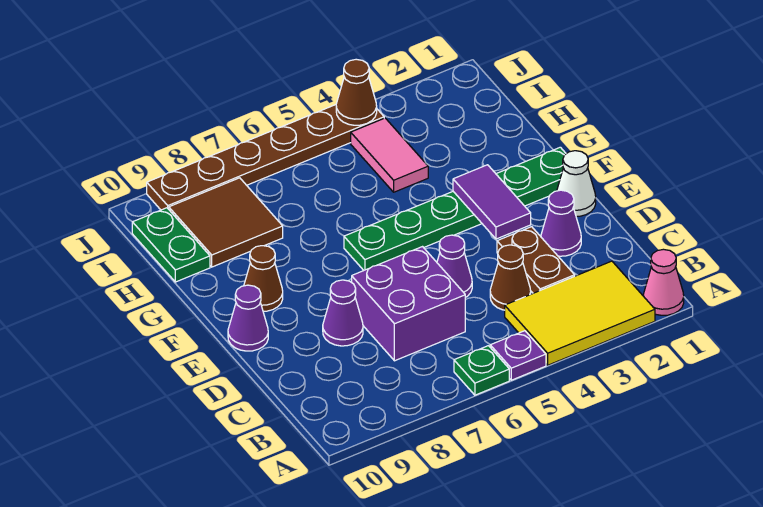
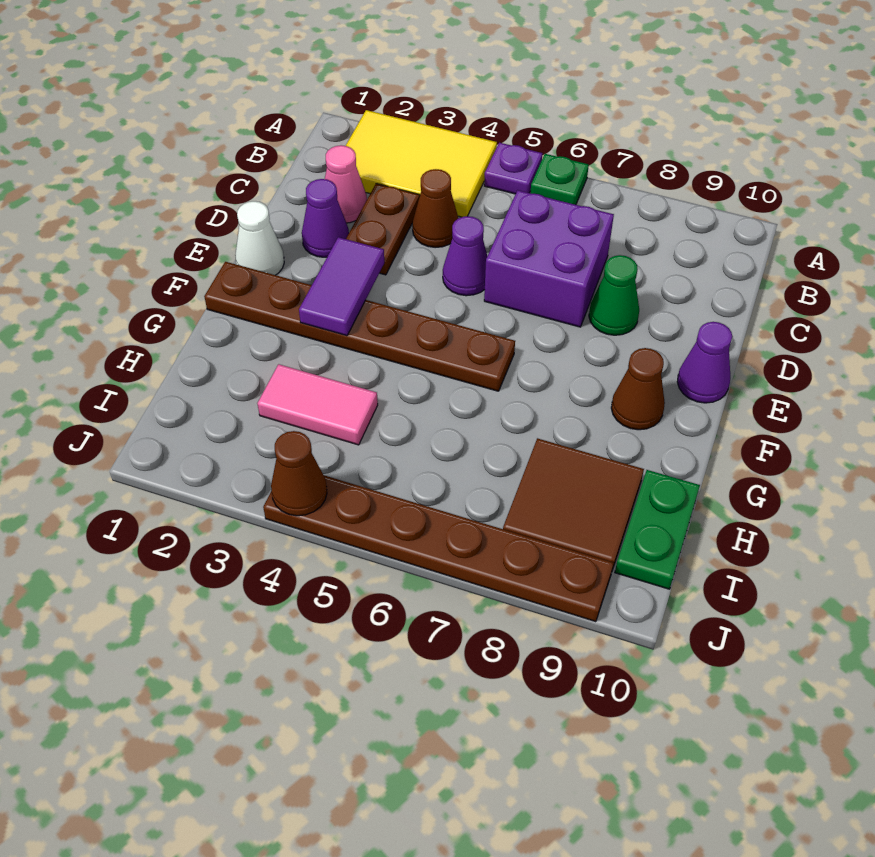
pink 1x1 cone [643,249,684,315] -> pink 1x1 cone moved to [325,145,367,223]
purple 1x1 cone [323,280,363,346] -> green 1x1 cone [589,255,639,335]
green 1x6 plate [344,147,566,270] -> brown 1x6 plate [204,262,515,391]
pink 1x2 tile [351,118,428,192] -> pink 1x2 tile turned to [257,364,378,445]

